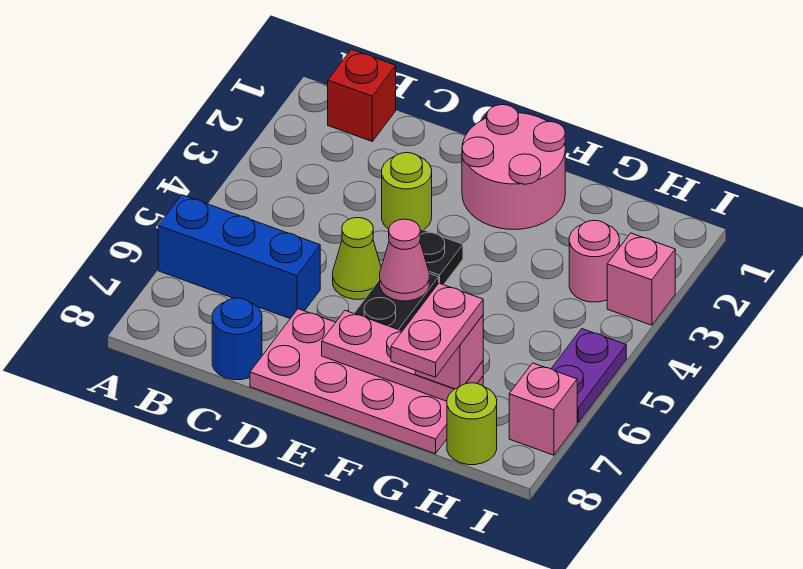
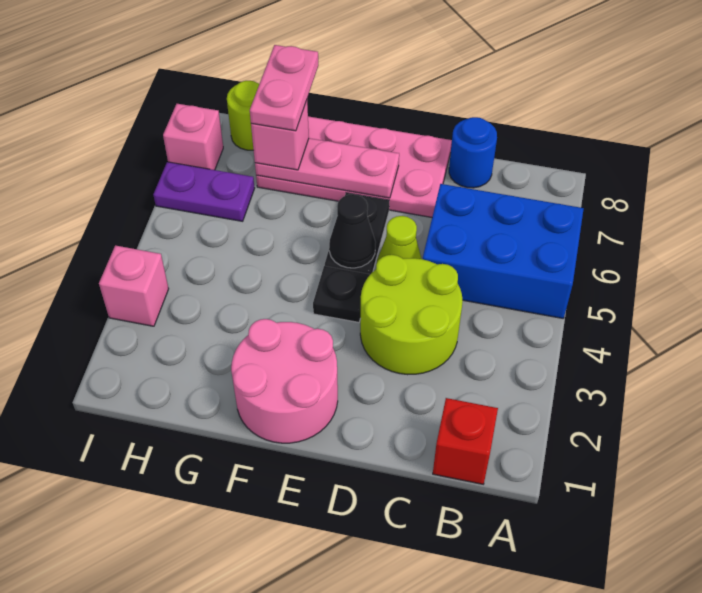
blue 1x3 brick [158,195,320,318] -> blue 2x3 brick [423,184,584,318]
lime 1x1 round brick [382,153,432,230] -> lime 2x2 round brick [360,255,463,375]
pink 1x1 cone [380,219,429,301] -> black 1x1 cone [329,194,376,268]
pink 1x1 round brick [569,220,619,302] -> none
purple 1x2 plate [551,329,626,423] -> purple 1x2 plate turned to [153,162,255,221]

